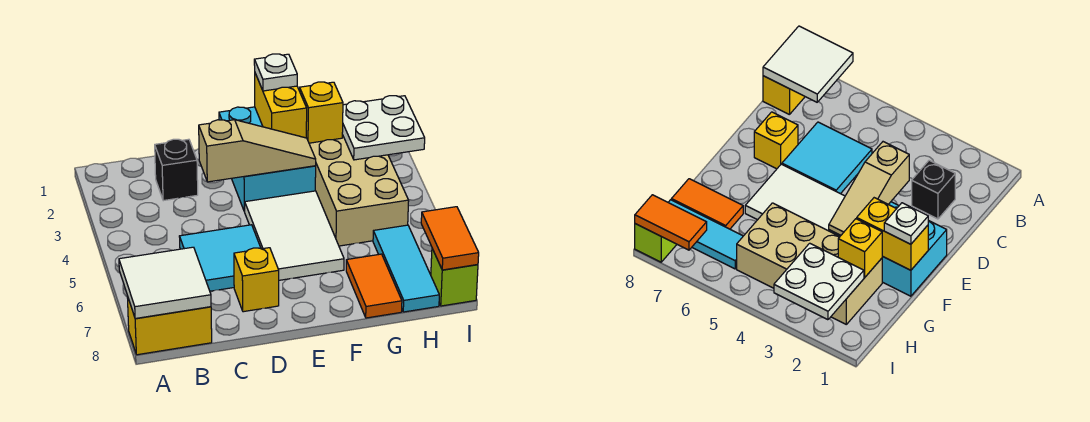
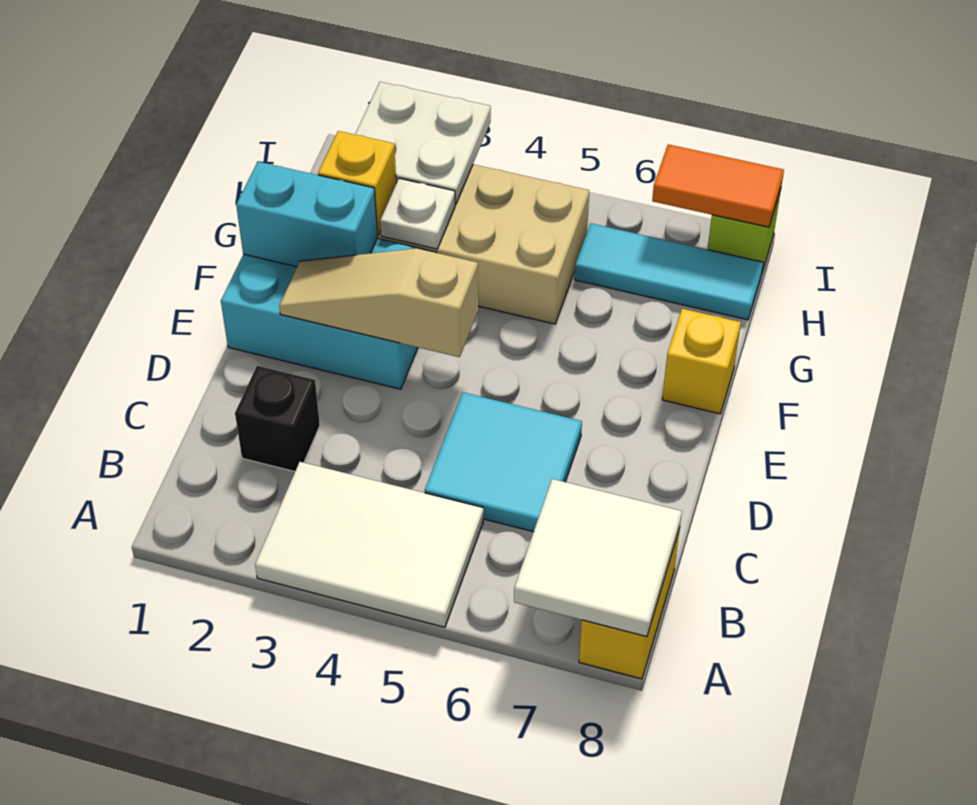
tan 1x3 slope [199,120,316,182] -> tan 1x3 slope turned to [279,248,478,357]
yellow 1x1 brick [234,248,279,312] -> yellow 1x1 brick moved to [662,309,741,414]
white 2x3 tile [245,191,344,280] -> white 2x3 tile moved to [255,462,483,627]
yellow 1x2 brick [255,74,307,138] -> cyan 1x2 brick [236,162,377,267]
white 1x1 plate [254,54,297,91] -> white 1x1 plate moved to [380,178,455,249]
orange 1x2 tile [346,254,402,318] -> none

